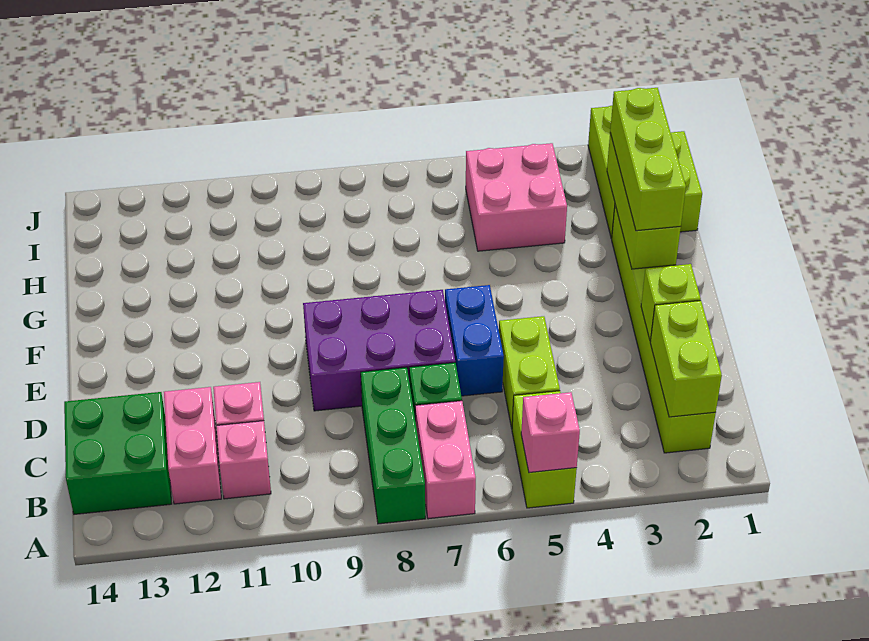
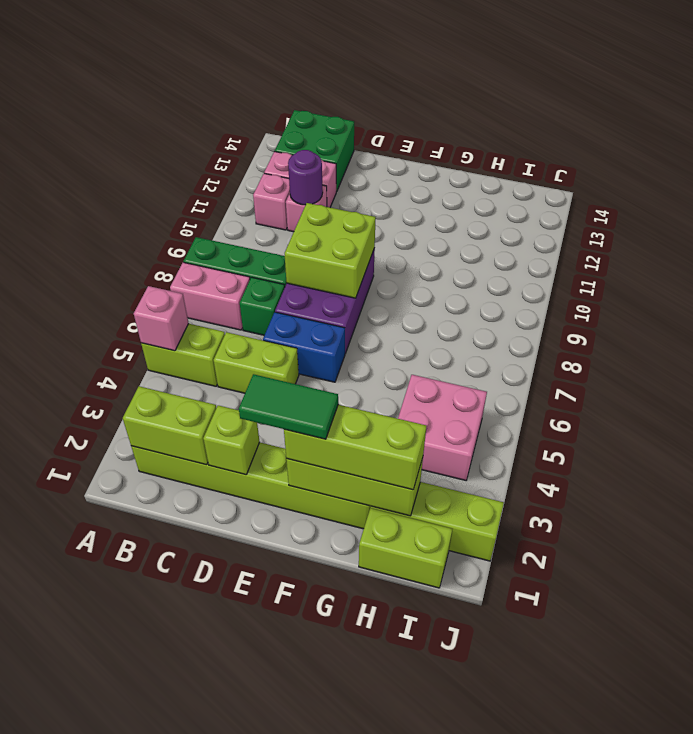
none -> purple 1x1 round brick [288,150,323,205]
none -> lime 2x2 brick [285,203,376,298]
none -> green 1x2 tile [239,374,338,439]

